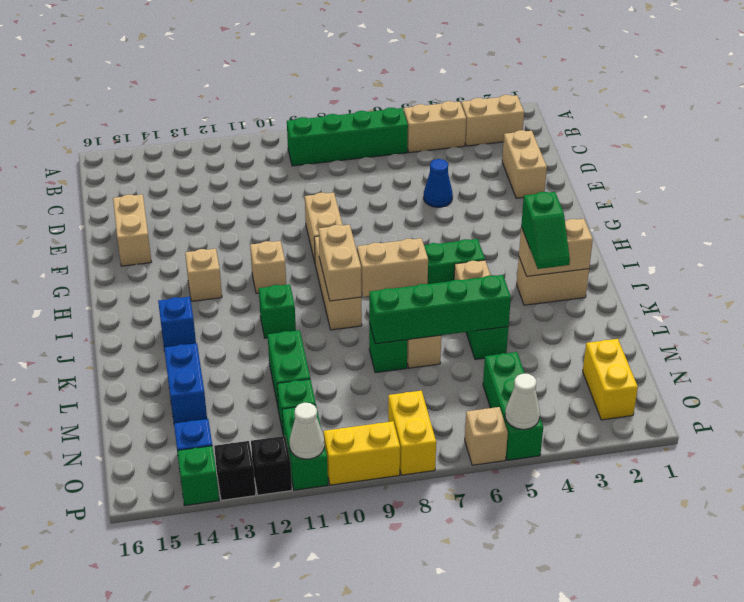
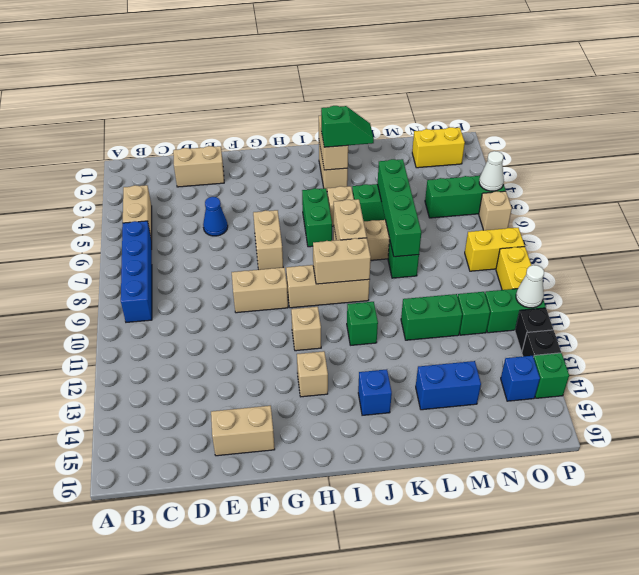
tan 1x2 brick [461,95,524,146] -> tan 1x2 brick moved to [253,210,283,270]
green 1x4 brick [287,108,408,166] -> blue 1x4 brick [121,221,152,322]

